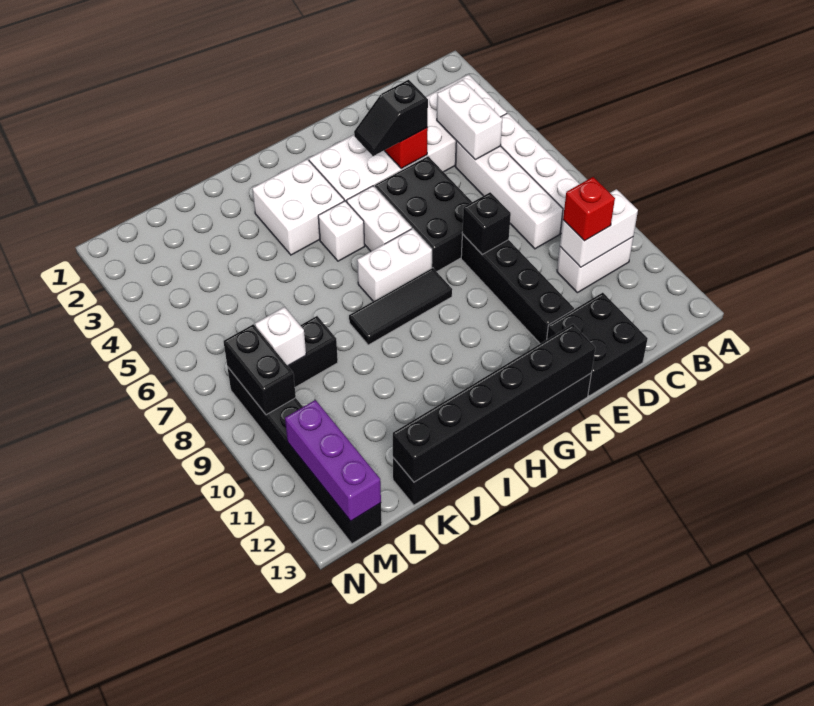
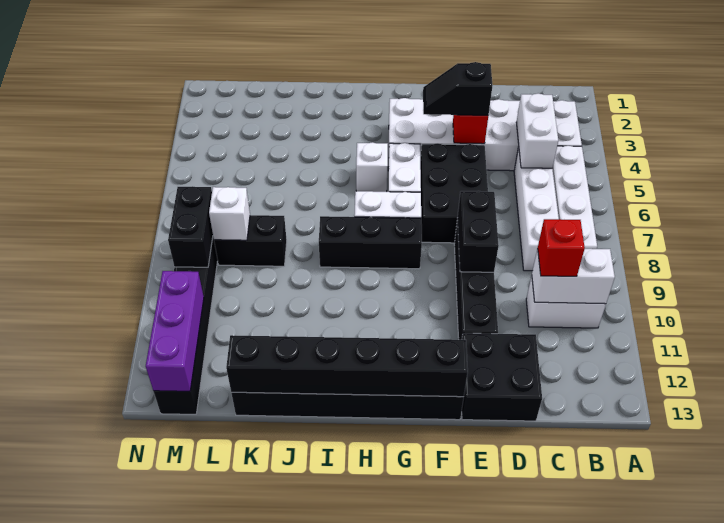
black 1x1 brick [462,192,511,255] -> black 1x2 brick [457,191,499,272]
black 1x3 tile [349,268,452,345] -> black 1x3 brick [319,216,422,269]
white 2x2 brick [252,159,344,255] -> none

